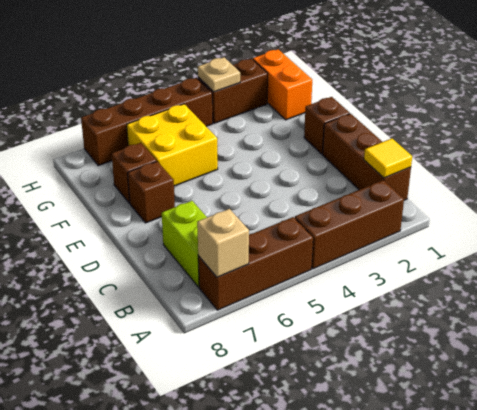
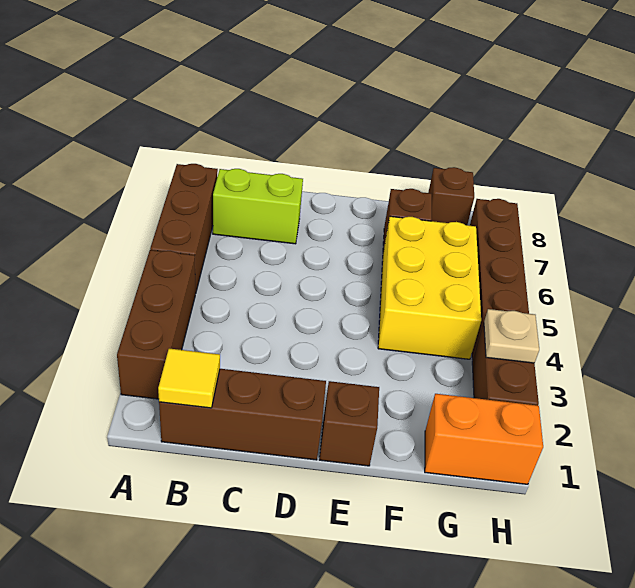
tan 1x1 brick [197,209,249,277] -> none
brown 1x1 brick [128,161,175,223] -> brown 1x1 brick moved to [428,167,474,225]
yellow 2x2 brick [127,104,218,186] -> yellow 2x3 brick [378,216,481,359]

